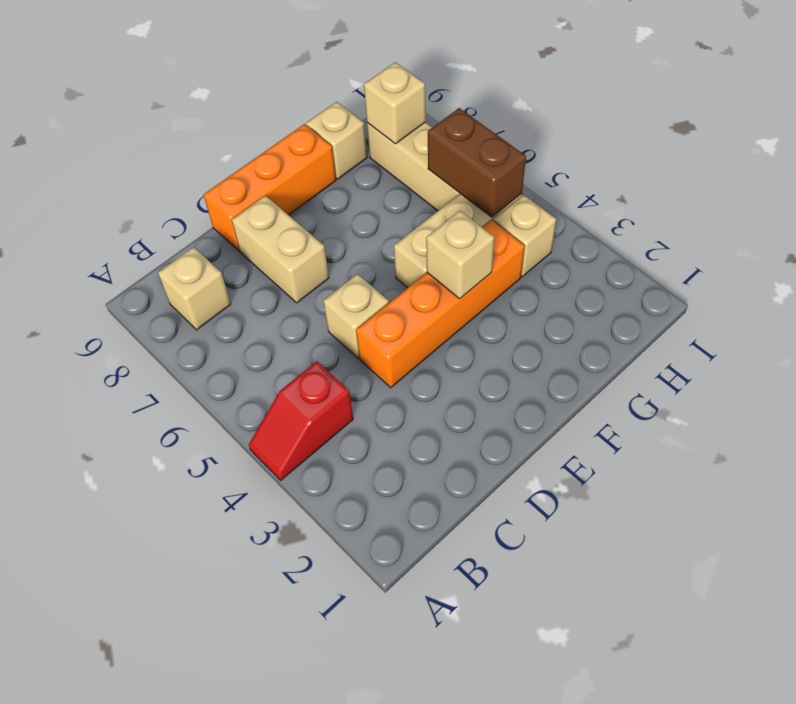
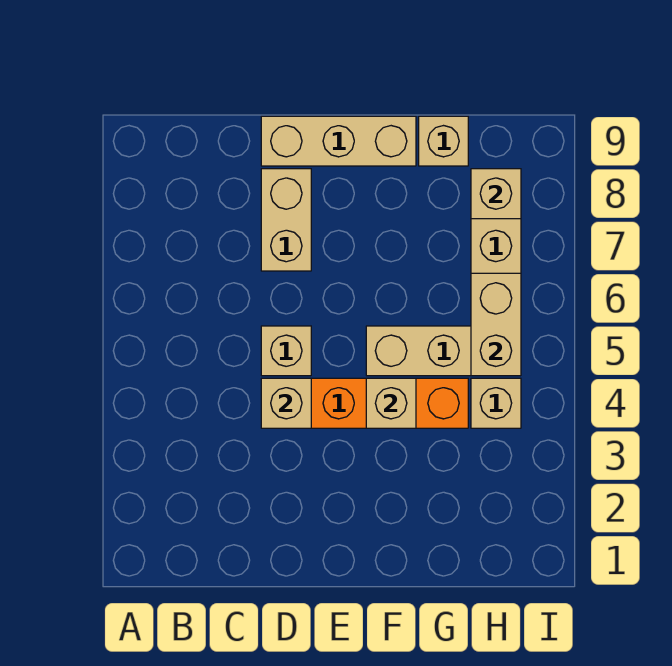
red 1x2 slope [249,361,353,480] -> none
tan 1x1 brick [158,247,231,330] -> tan 1x1 brick moved to [261,378,311,428]
orange 1x3 brick [204,124,336,251] -> tan 1x3 brick [261,116,416,166]
brown 1x2 brick [428,108,526,217] -> tan 1x2 brick [471,273,521,376]

